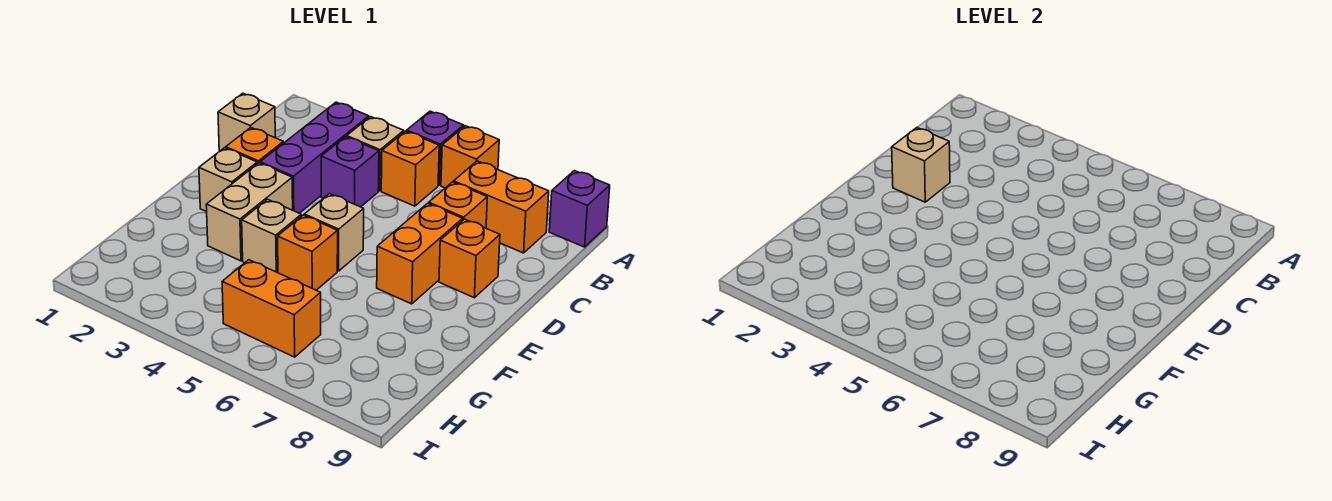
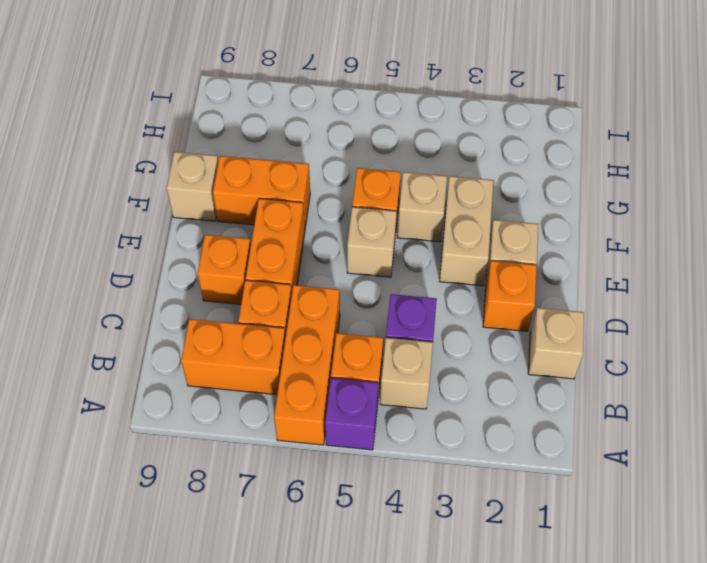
orange 1x1 brick [441,126,499,188] -> orange 1x3 brick [274,285,340,445]
purple 1x1 brick [549,171,610,247] -> none
purple 1x3 brick [260,102,369,213] -> none
tan 1x1 brick [892,128,950,202] -> tan 1x1 brick moved to [167,152,218,221]
orange 1x2 brick [222,260,321,357] -> orange 1x2 brick moved to [213,156,310,227]

